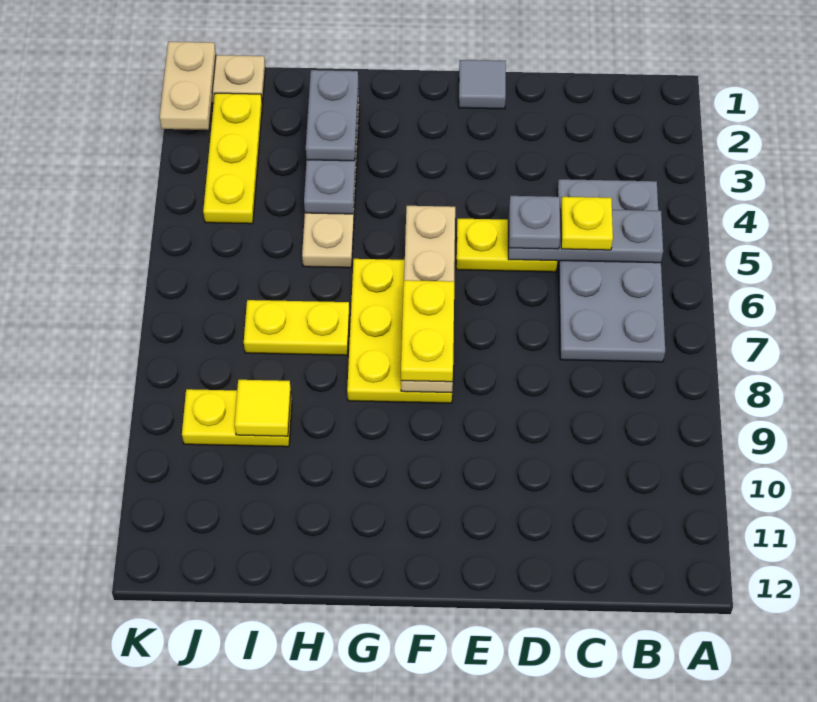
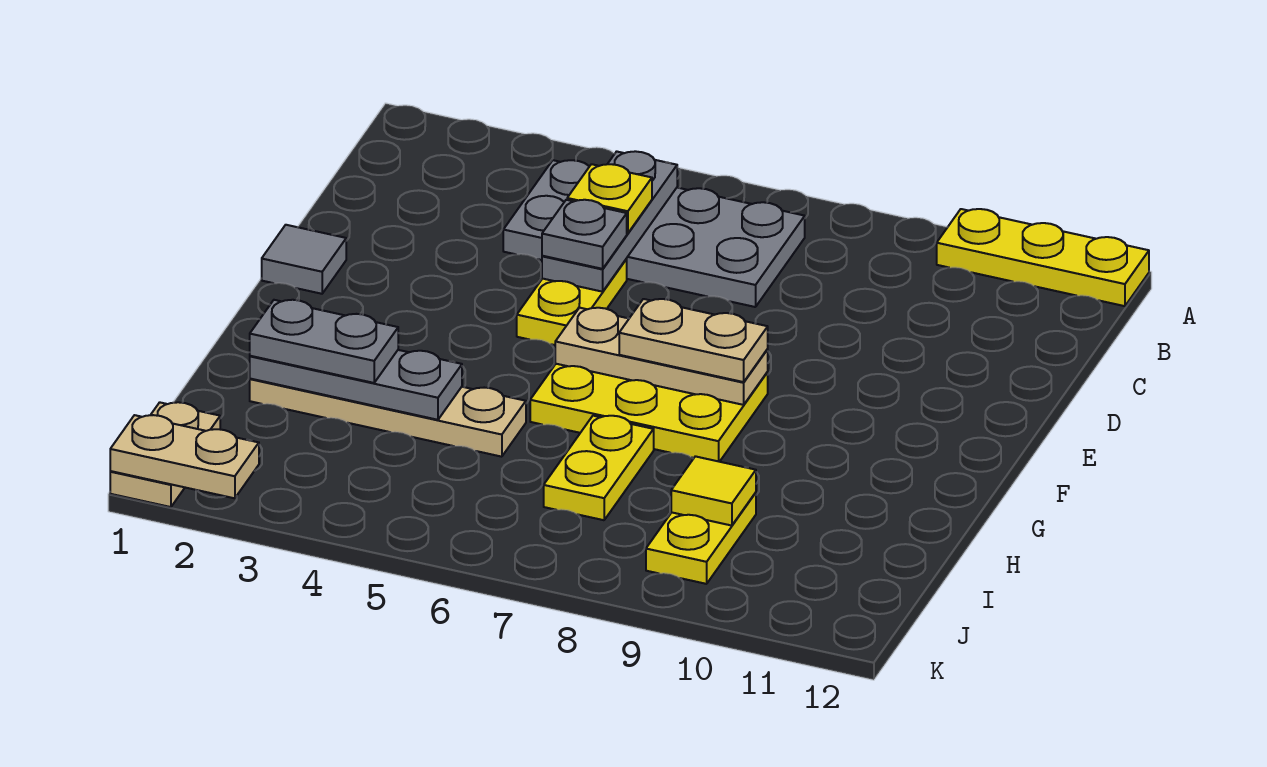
tan 1x4 plate [401,206,455,393] -> tan 1x3 plate [555,308,768,405]
yellow 1x2 plate [401,280,454,382] -> tan 1x2 plate [619,299,768,382]
yellow 1x3 plate [203,93,262,224] -> yellow 1x3 plate moved to [937,209,1149,306]

